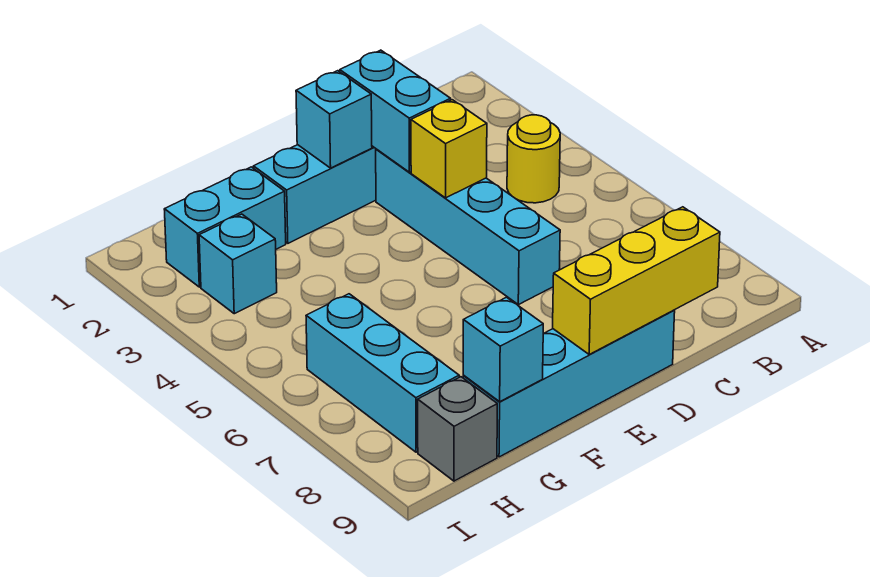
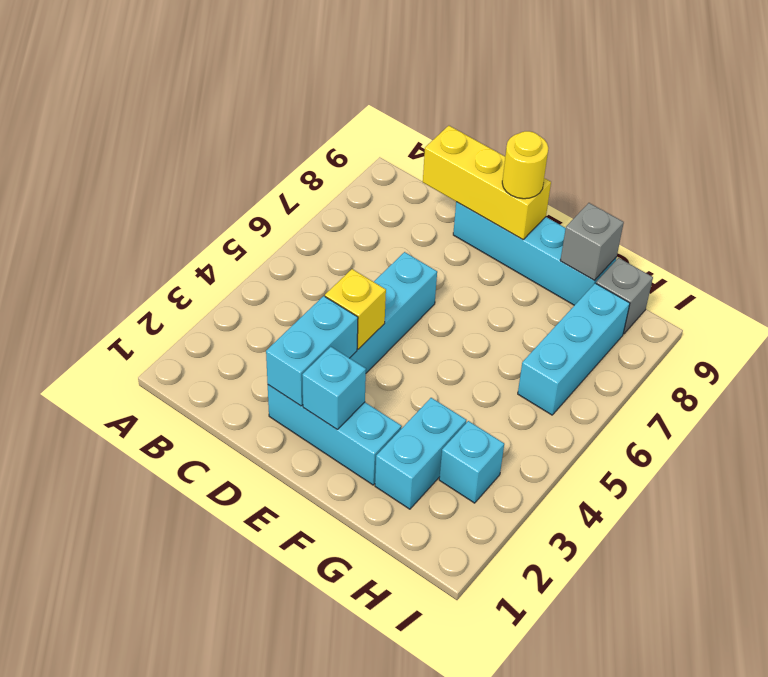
yellow 1x1 round brick [507,115,560,203] -> yellow 1x1 round brick moved to [502,131,548,199]
cyan 1x2 brick [164,167,286,287] -> cyan 1x2 brick turned to [375,398,466,509]
cyan 1x1 brick [463,297,543,402] -> grey 1x1 brick [560,203,624,280]

